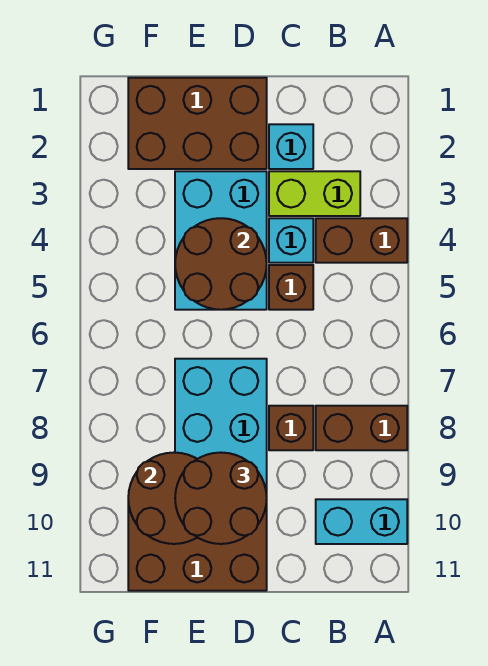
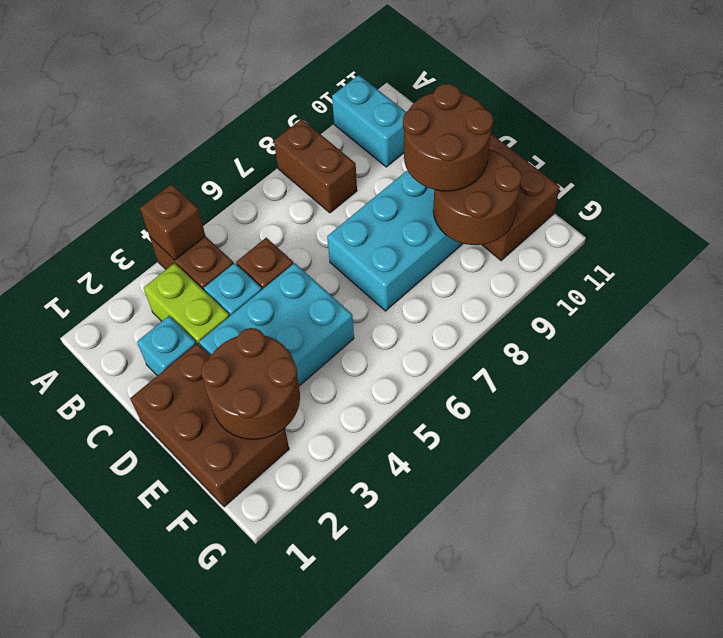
brown 1x1 brick [269,406,313,450] -> brown 1x1 brick moved to [140,184,205,260]
brown 2x2 round brick [175,218,267,310] -> brown 2x2 round brick moved to [201,328,300,439]

